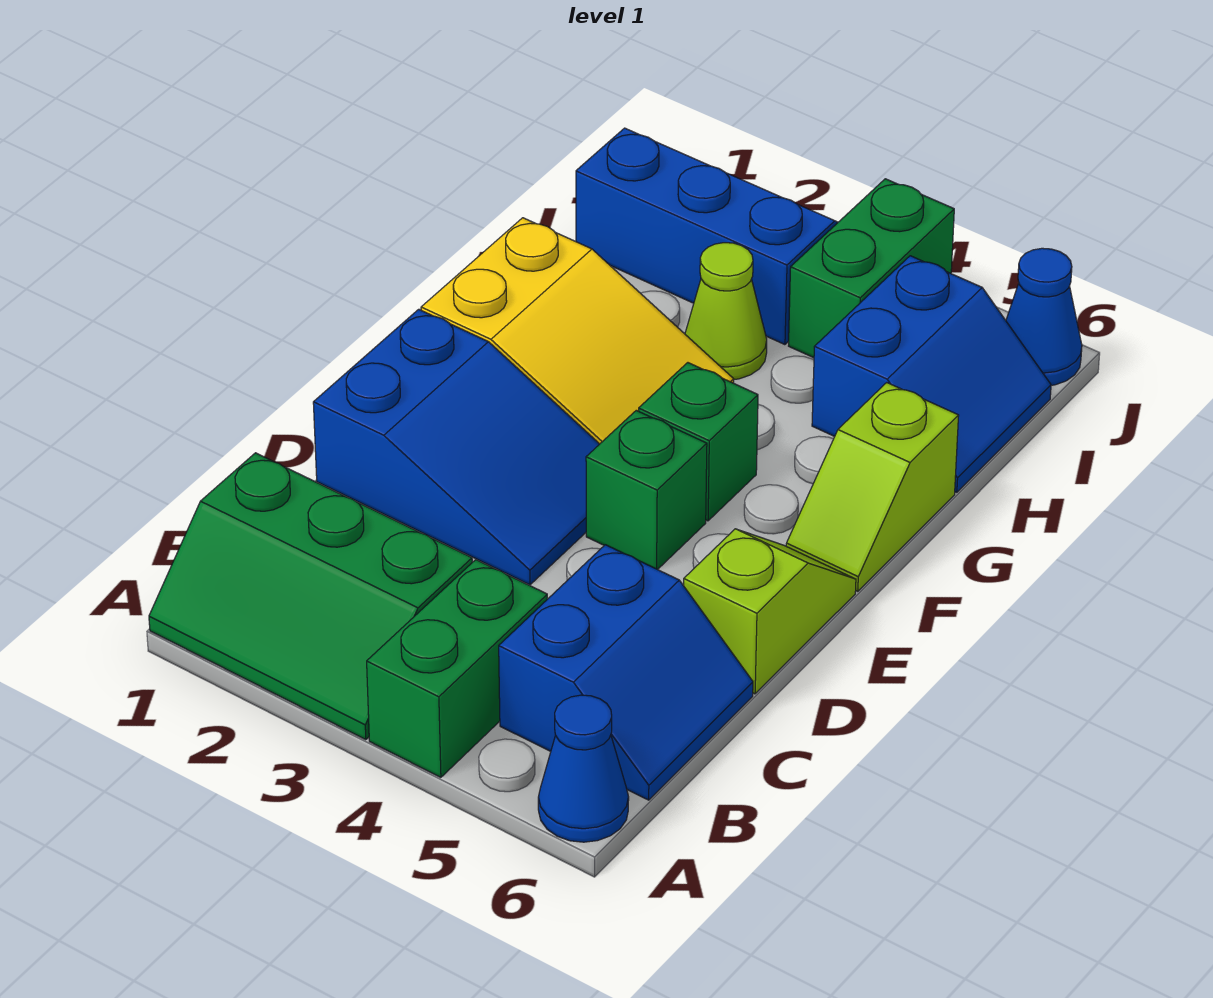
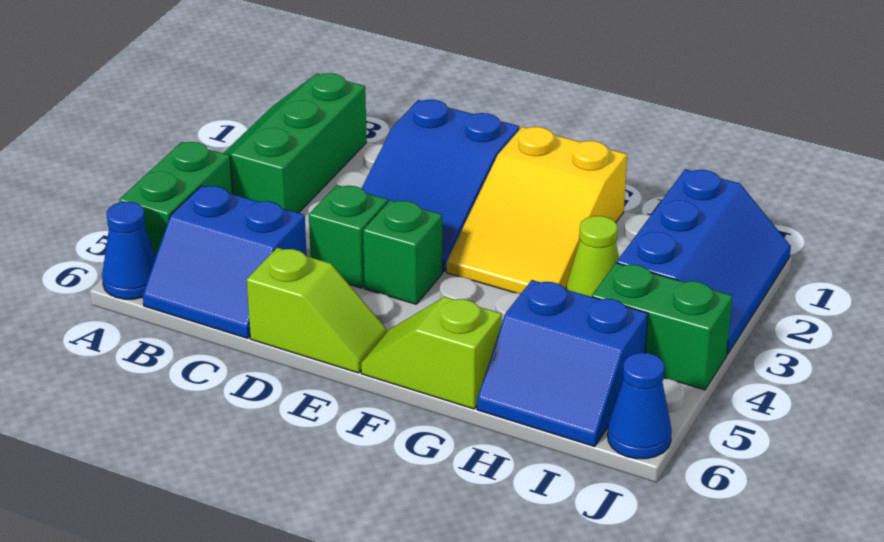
green 1x2 brick [367,560,547,777] -> green 1x2 brick turned to [119,142,232,256]
green 1x1 brick [639,363,758,521] -> green 1x1 brick moved to [309,185,388,288]

